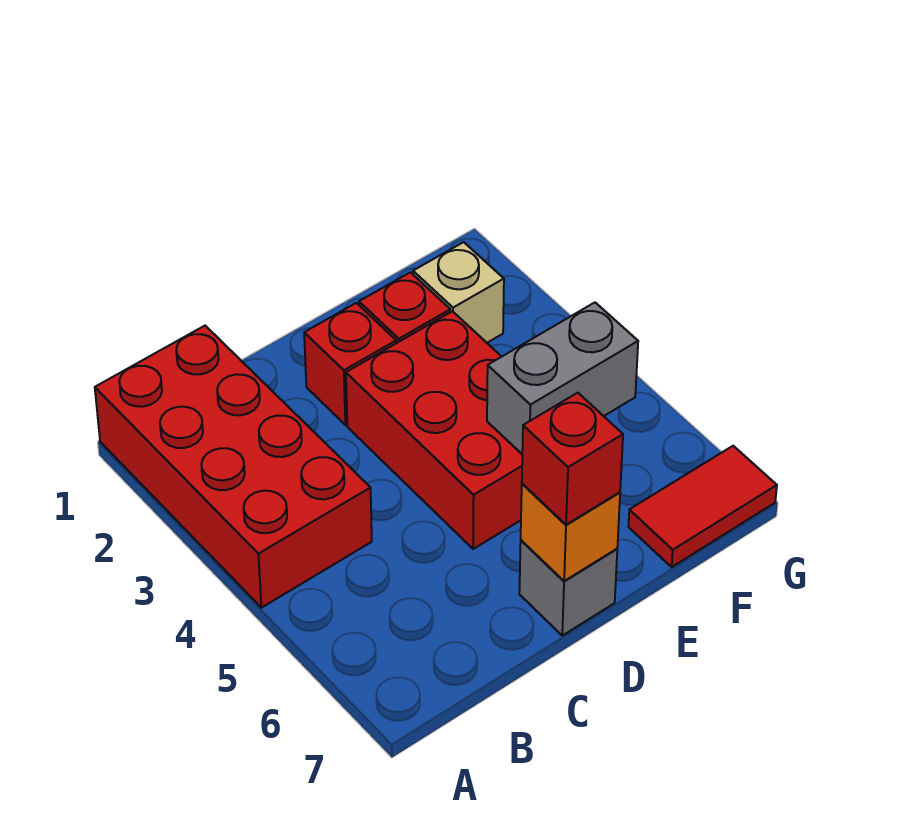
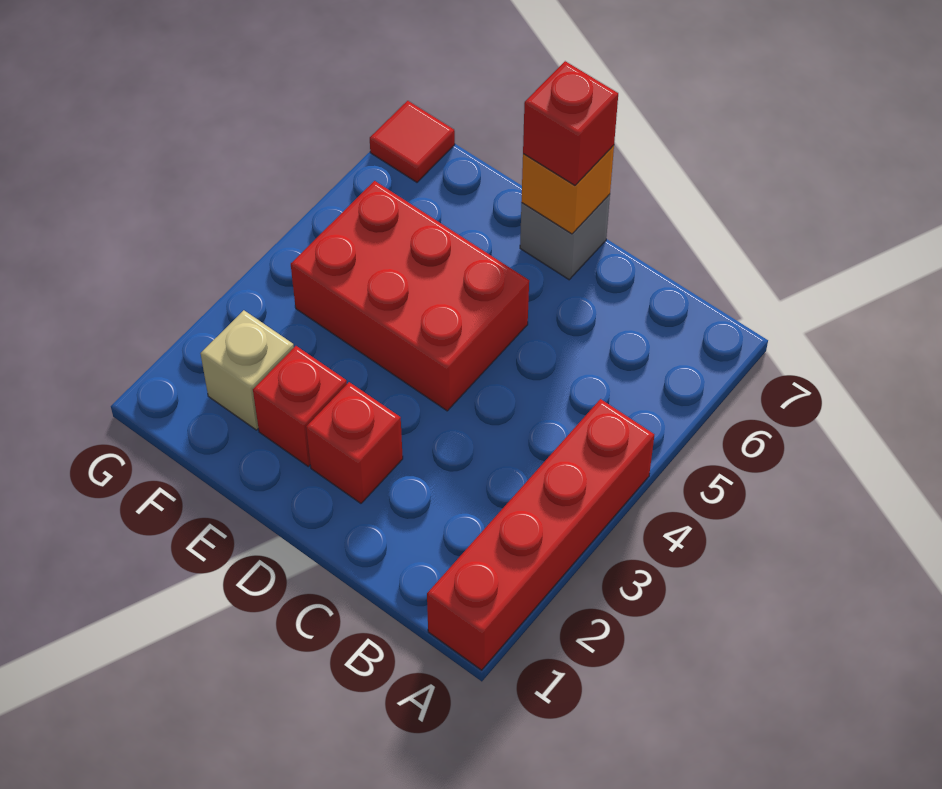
red 2x4 brick [95,326,372,608] -> red 1x4 brick [427,399,654,670]
red 2x3 brick [346,311,522,549] -> red 2x3 brick turned to [291,181,529,411]
grey 1x2 brick [487,303,638,454] -> none
red 1x2 tile [628,446,777,567] -> red 1x1 tile [370,101,455,182]

